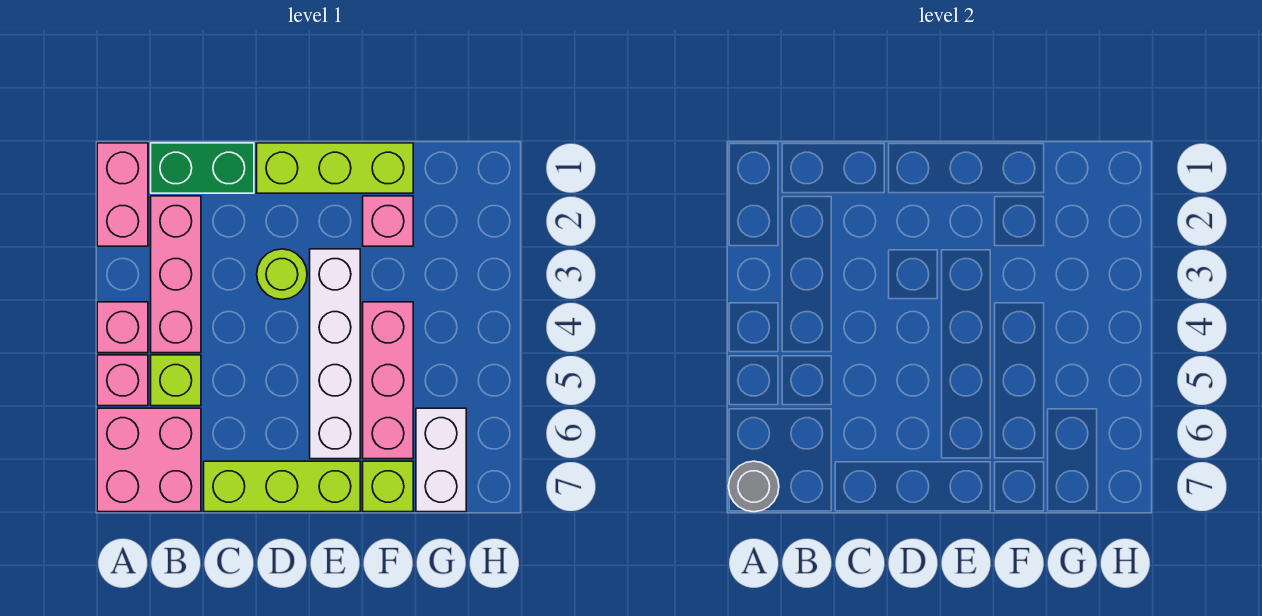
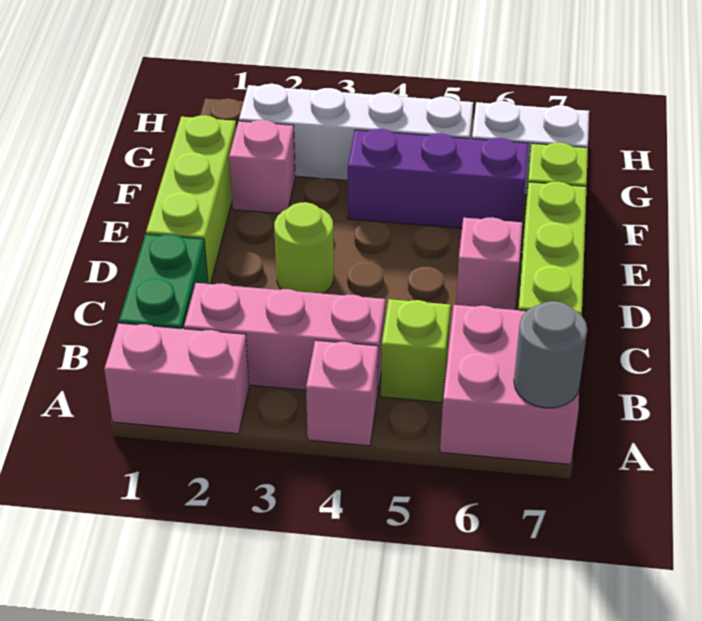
pink 1x1 brick [97,355,148,406] -> pink 1x1 brick moved to [456,217,522,310]
white 1x4 brick [310,249,360,459] -> white 1x4 brick moved to [239,84,473,180]
pink 1x3 brick [363,302,413,459] -> purple 1x3 brick [348,129,528,228]

